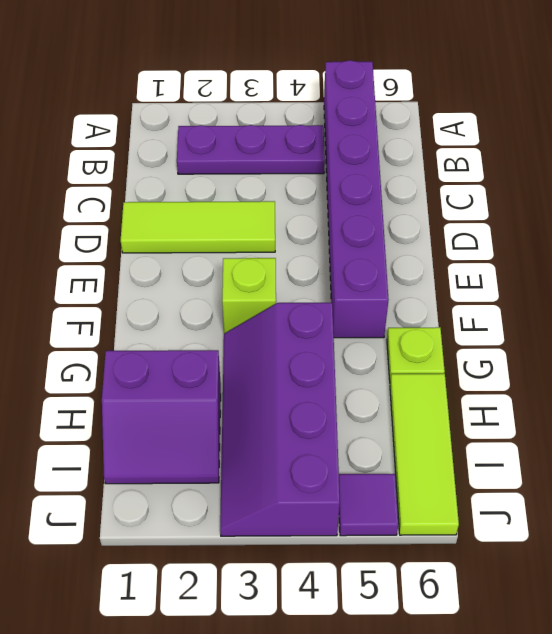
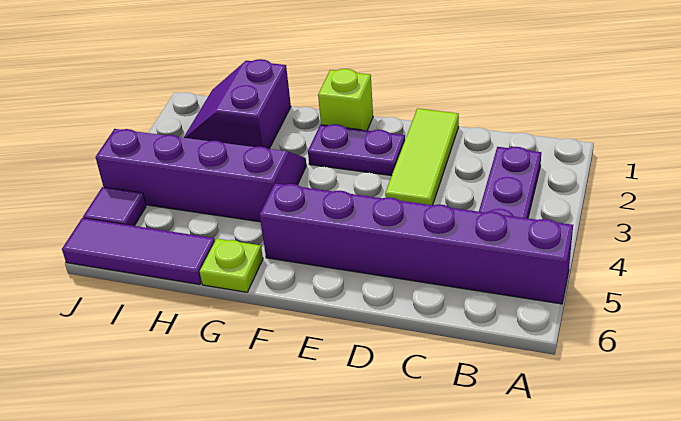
none -> purple 1x2 plate [308,124,405,176]
lime 1x1 brick [222,258,276,334] -> lime 1x1 brick moved to [318,69,373,130]
lime 1x3 tile [390,374,459,535] -> purple 1x3 tile [62,218,215,285]

